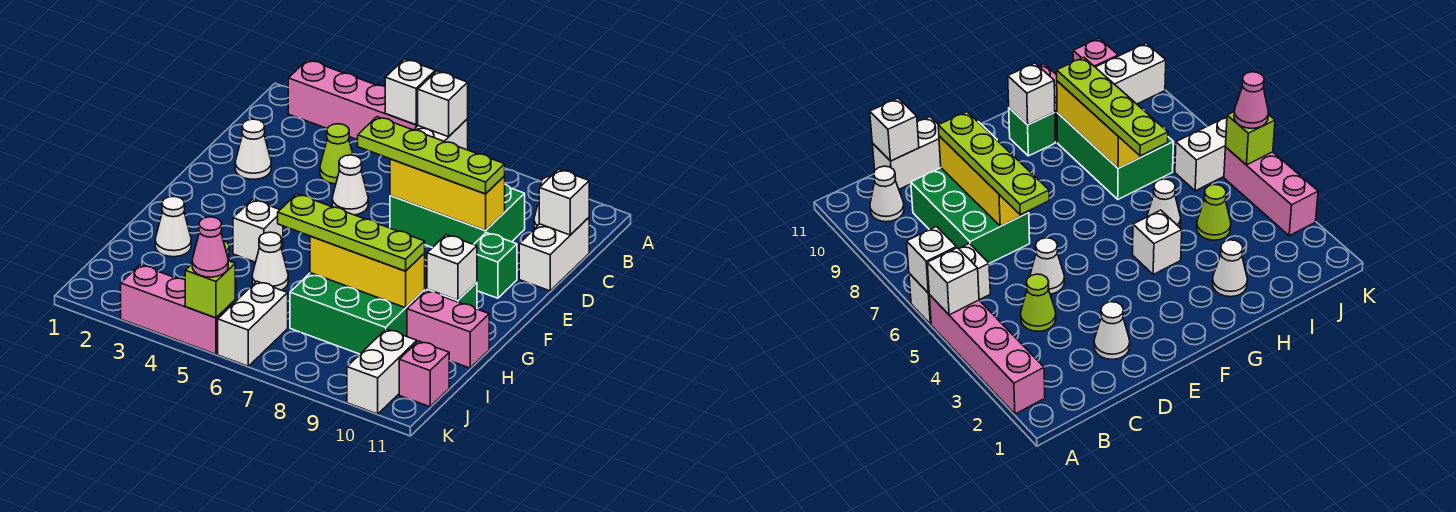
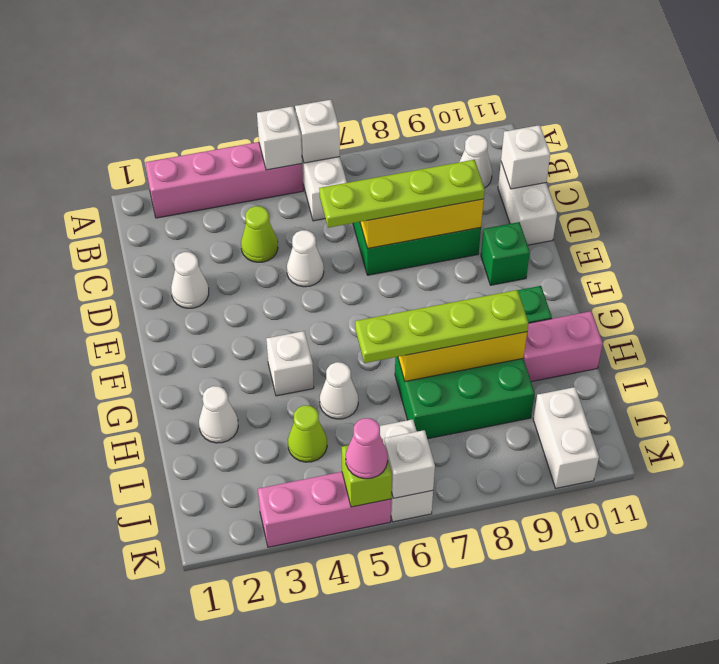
white 1x1 brick [427,235,477,300] -> white 1x1 brick moved to [384,430,435,498]
pink 1x1 brick [399,341,449,407] -> none

